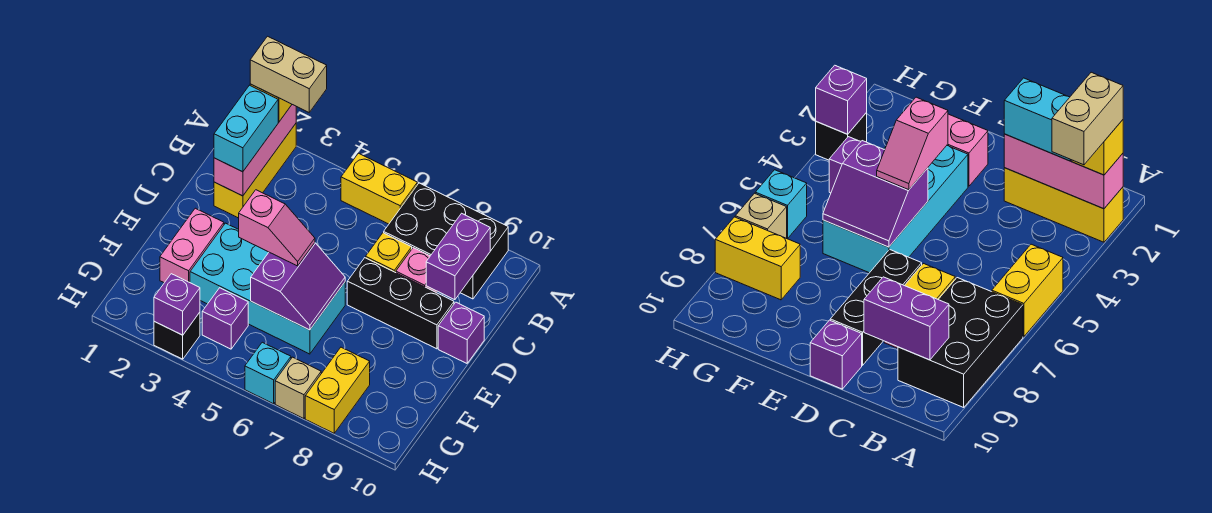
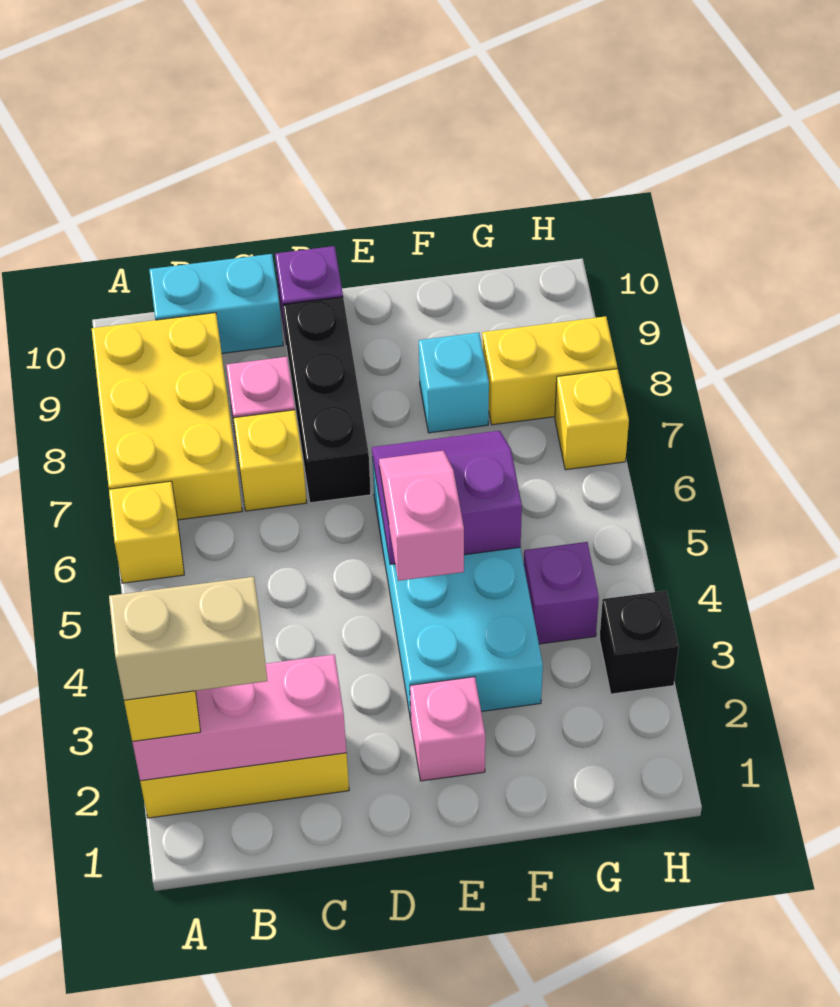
tan 1x2 brick [250,36,327,112] -> tan 1x2 brick turned to [109,577,267,700]
yellow 1x2 brick [341,153,417,224] -> yellow 1x1 brick [109,481,184,583]
black 2x3 brick [384,183,508,299] -> yellow 2x3 brick [92,313,242,520]
cyan 1x2 brick [214,85,278,172] -> cyan 1x2 brick moved to [149,254,283,353]
purple 1x2 brick [426,213,490,300] -> none
pink 1x2 brick [160,208,224,283] -> pink 1x1 brick [410,677,485,781]
purple 1x1 brick [154,274,200,335] -> none
cyan 1x1 brick [245,342,291,404] -> cyan 1x1 brick moved to [419,332,489,433]
tan 1x1 brick [275,357,321,419] -> yellow 1x1 brick [555,369,629,470]

